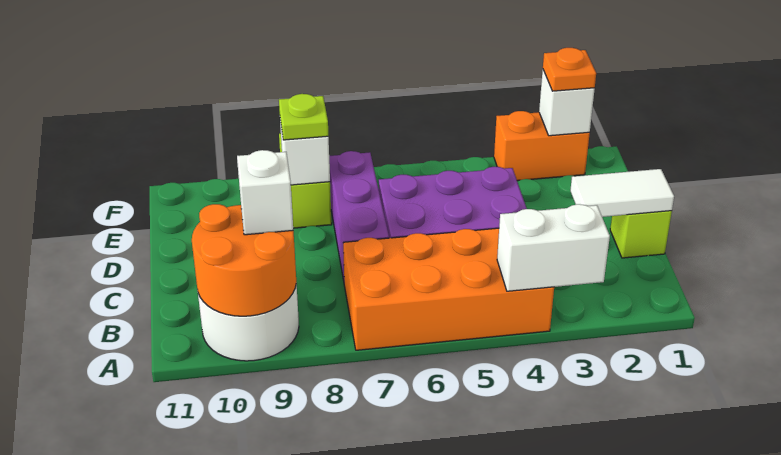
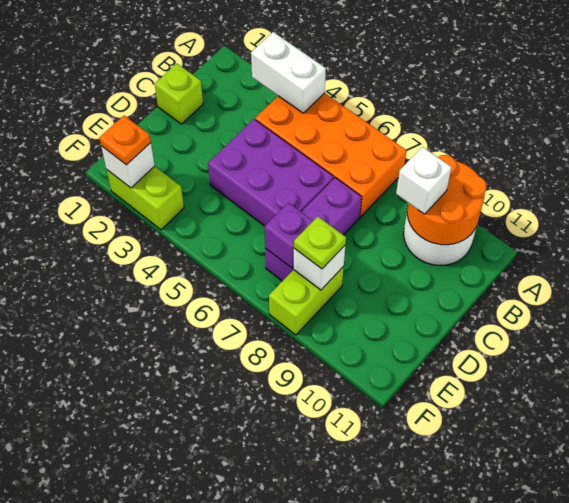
white 1x2 tile [570,169,674,217] -> none
none -> purple 1x1 brick [265,203,313,268]
orange 1x2 brick [494,111,590,181] -> lime 1x2 brick [107,166,184,230]

